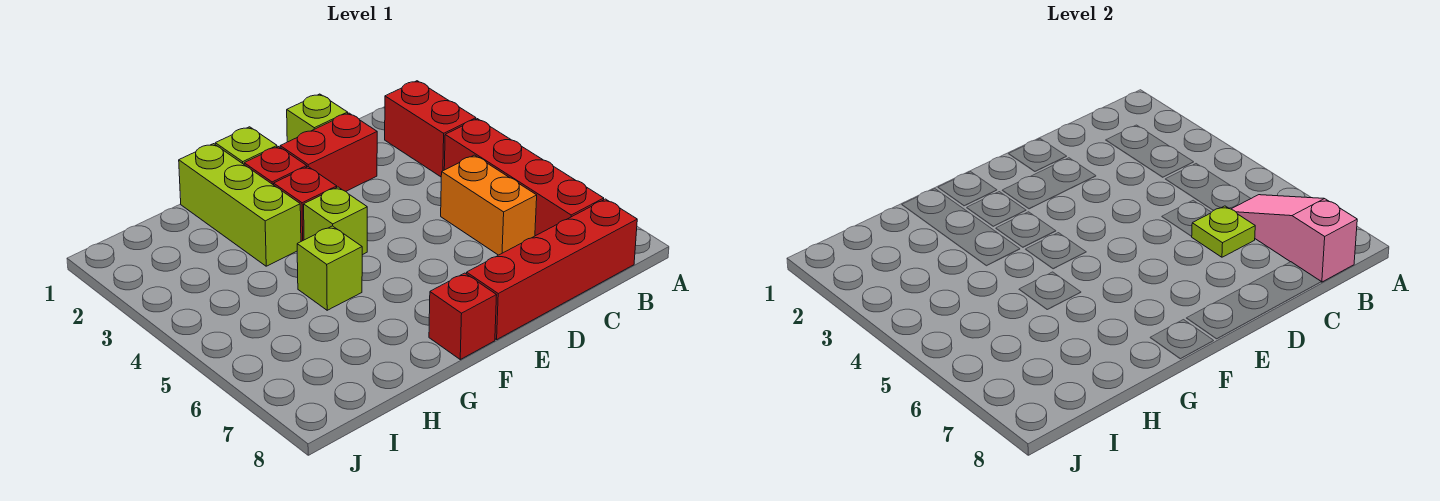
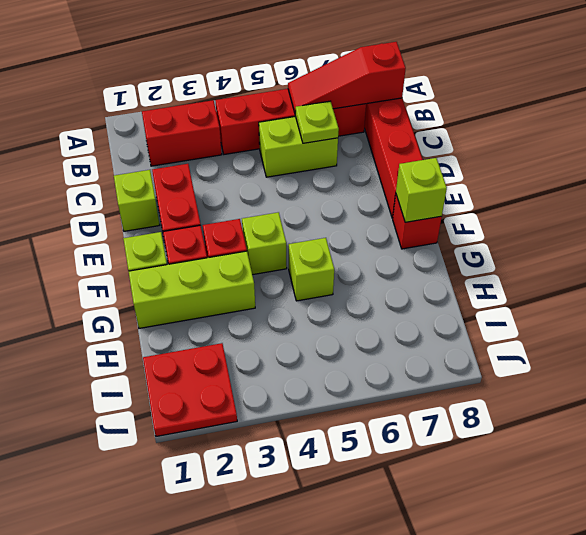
pink 1x3 slope [1232,195,1357,282] -> red 1x3 slope [288,42,406,113]
orange 1x2 brick [441,155,537,255] -> lime 1x2 brick [259,117,338,177]
none -> lime 1x1 brick [396,158,447,222]
none -> red 2x2 plate [143,343,237,436]

